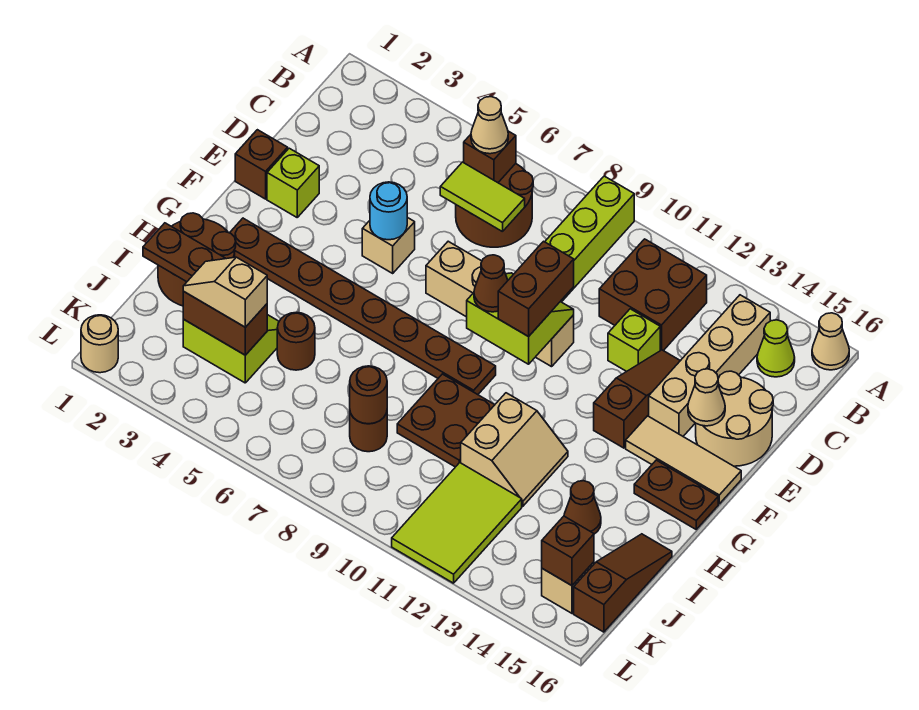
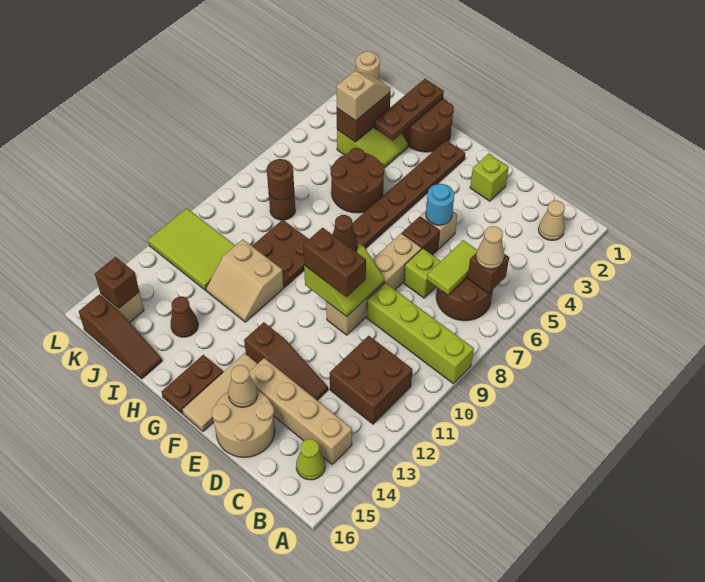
tan 1x1 cone [812,313,849,370] -> tan 1x1 cone moved to [538,200,565,240]
lime 1x1 brick [608,309,660,371] -> lime 1x1 brick moved to [404,248,440,298]
brown 1x1 brick [235,130,288,199] -> brown 1x1 brick moved to [402,217,440,255]
brown 1x1 round brick [277,312,315,370] -> brown 2x2 round brick [330,148,385,213]

